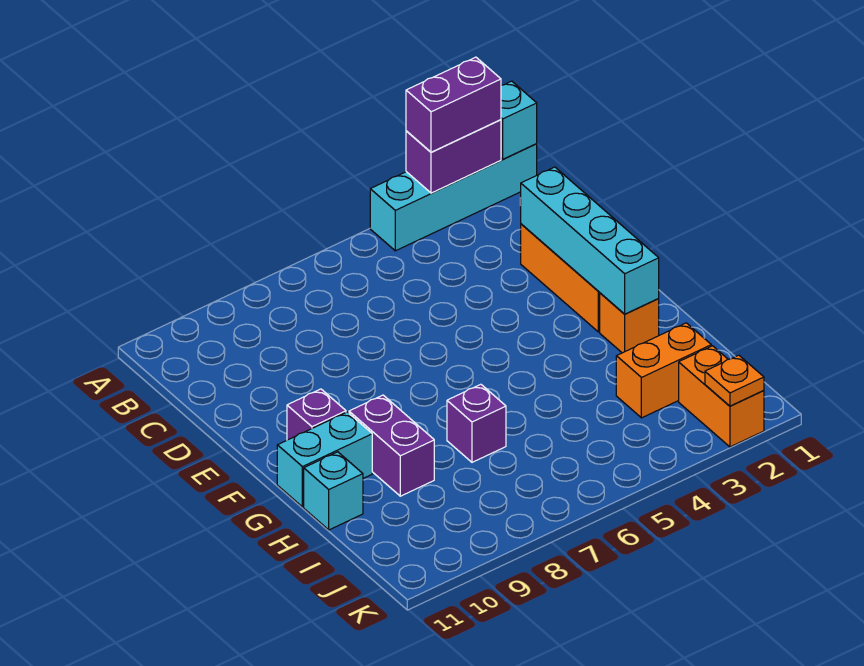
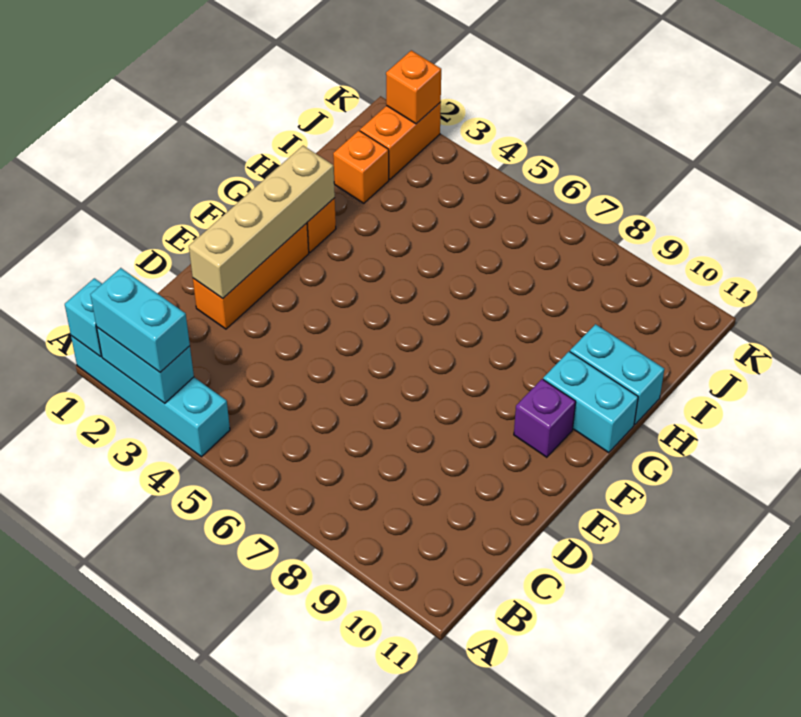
purple 1x2 brick [406,120,501,193] -> cyan 1x2 brick [97,327,194,403]
purple 1x2 brick [406,57,501,152] -> cyan 1x2 brick [90,268,190,372]
cyan 1x4 brick [520,167,659,314] -> tan 1x4 brick [189,146,335,298]
purple 1x2 brick [349,395,434,496] -> none
purple 1x1 brick [447,384,506,462] -> none
cyan 1x1 brick [304,452,363,530] -> cyan 1x2 brick [570,324,664,424]
orange 1x2 brick [616,323,711,418] -> orange 1x1 brick [333,131,389,203]
orange 1x1 plate [705,355,764,406] -> orange 1x1 brick [386,50,441,124]

